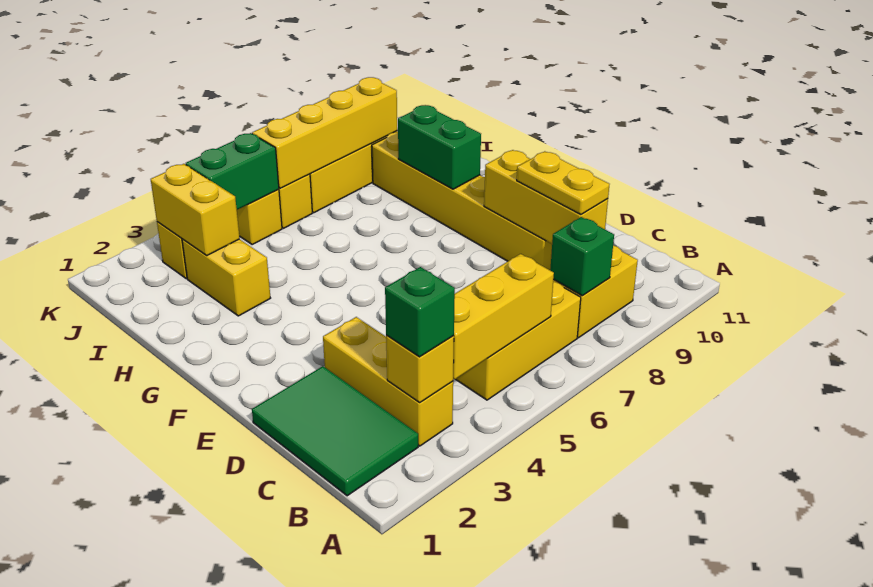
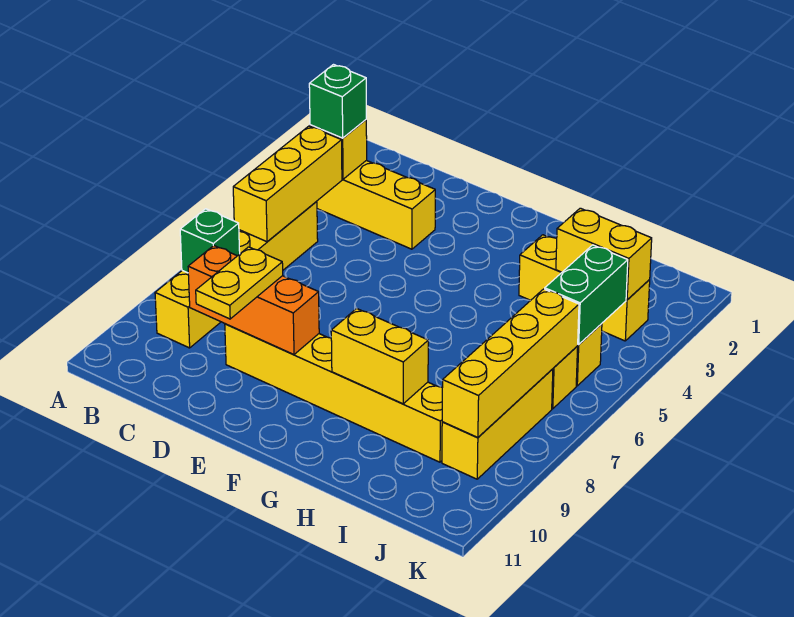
green 2x3 tile [252,366,418,496] -> none
yellow 1x3 brick [484,150,608,244] -> orange 1x3 brick [188,246,319,354]
yellow 1x2 plate [517,151,610,215] -> yellow 1x2 plate turned to [196,247,283,319]
green 1x2 brick [398,105,481,189] -> yellow 1x2 brick [331,308,428,404]

